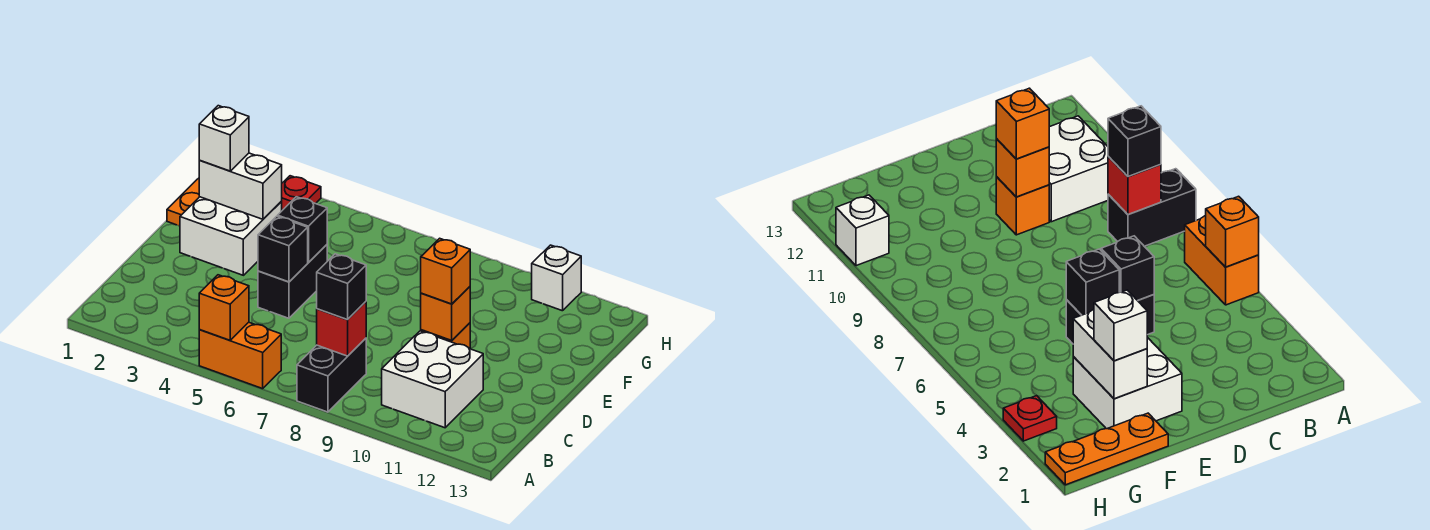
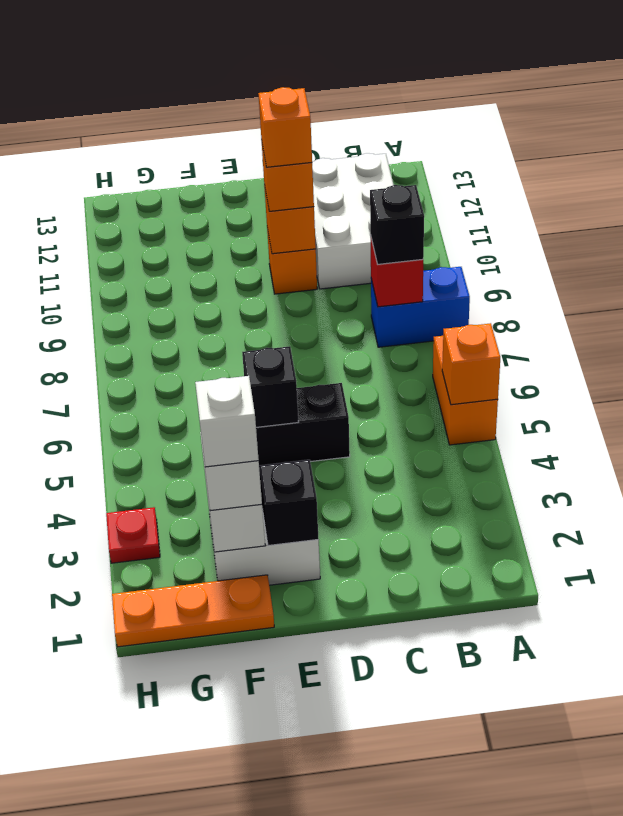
black 1x2 brick [297,338,366,412] -> blue 1x2 brick [371,267,470,347]
white 2x2 brick [382,331,483,428] -> white 2x3 brick [312,153,394,289]
black 1x1 brick [258,216,308,282] -> black 1x1 brick moved to [259,460,318,546]
none -> orange 1x1 brick [258,87,312,167]
white 1x1 brick [532,245,581,311] -> white 1x1 brick moved to [195,376,259,467]

